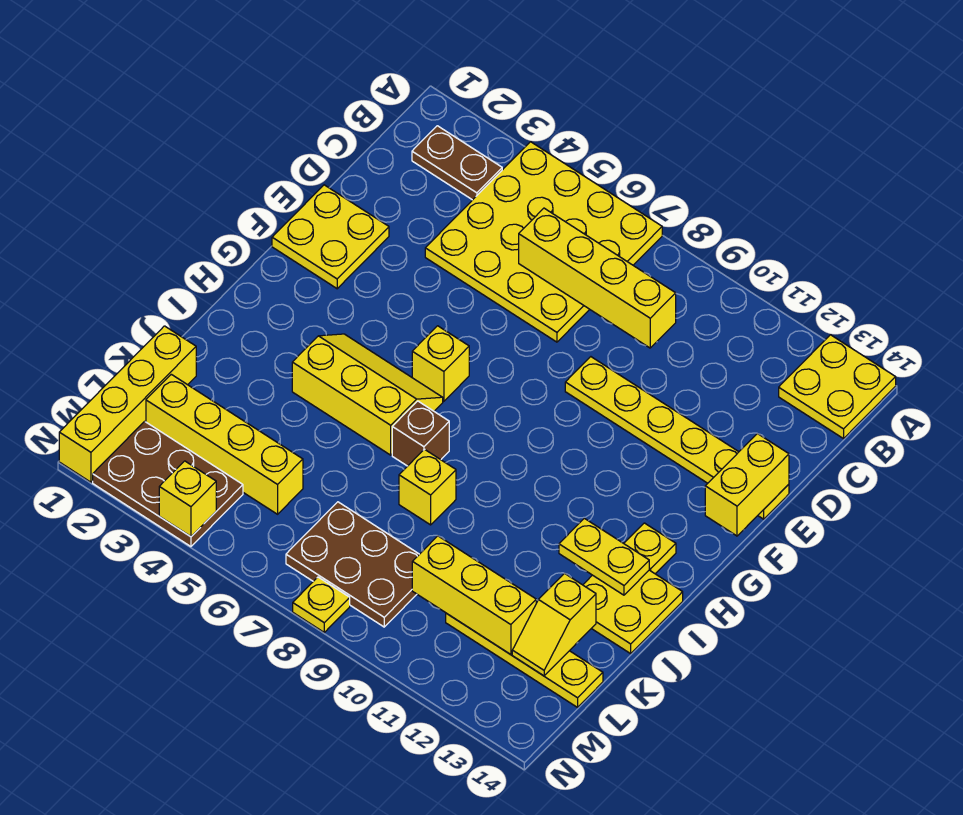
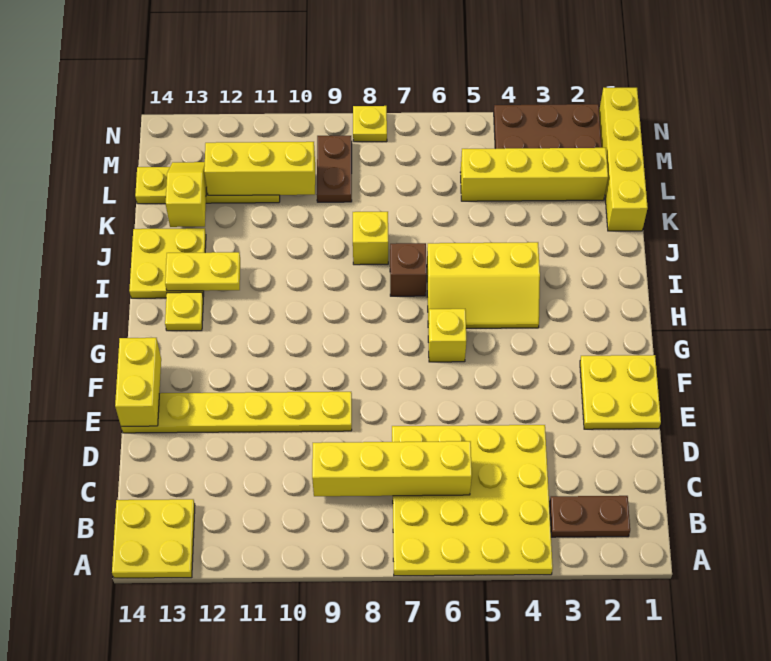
brown 2x3 plate [286,502,419,627] -> brown 1x2 plate [317,136,352,202]
yellow 1x1 brick [159,461,216,537] -> none

